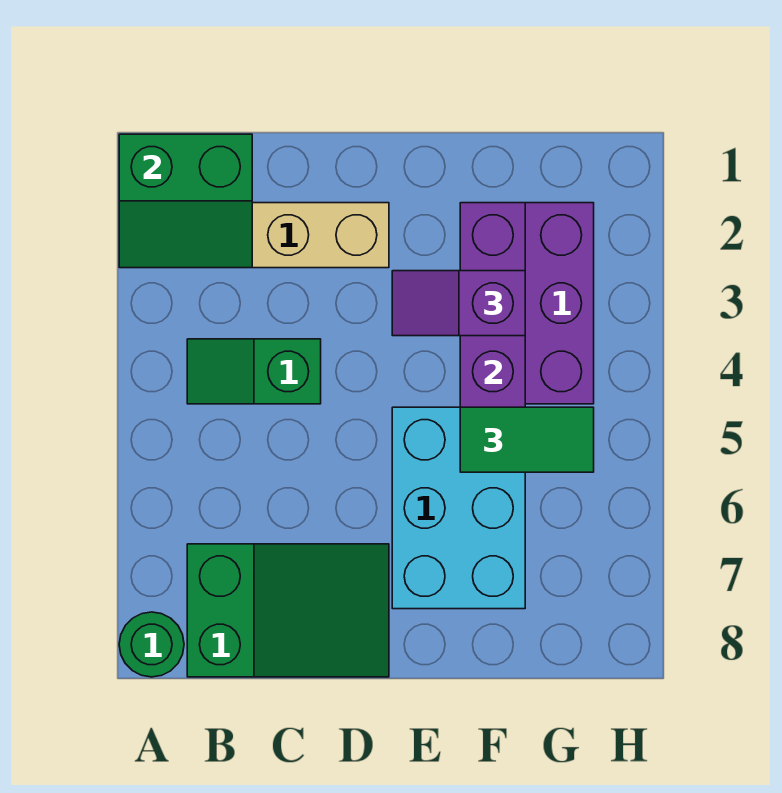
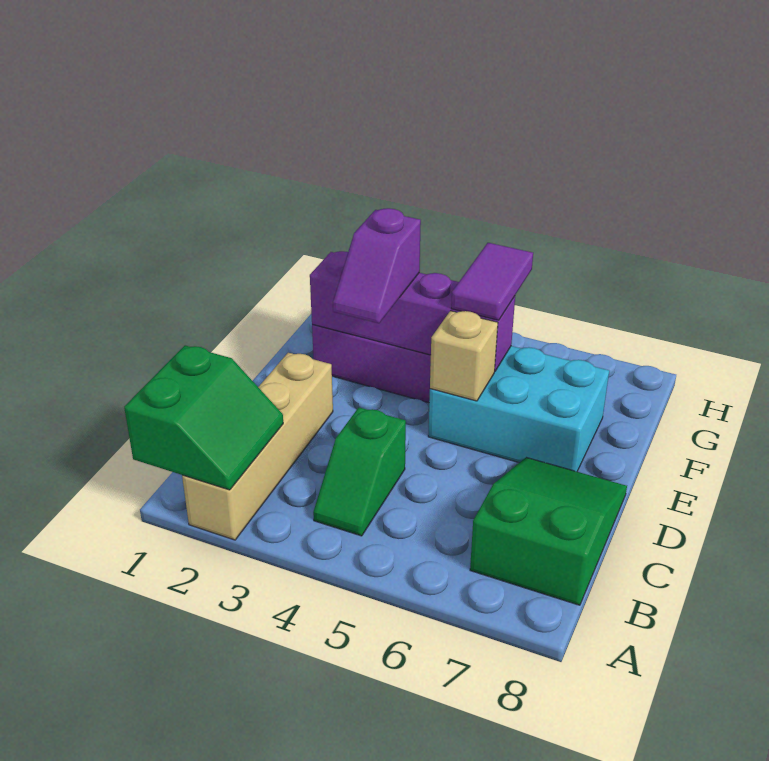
green 1x1 round brick [119,612,184,677] -> none
none -> tan 1x1 brick [430,311,498,401]
green 1x2 tile [460,407,594,472] -> purple 1x2 tile [451,243,533,320]

